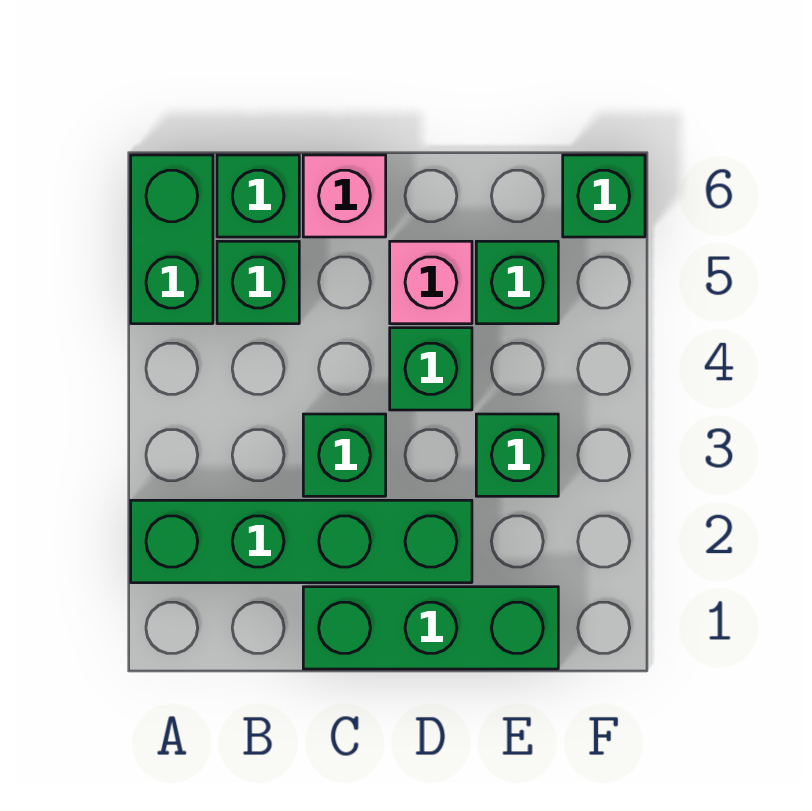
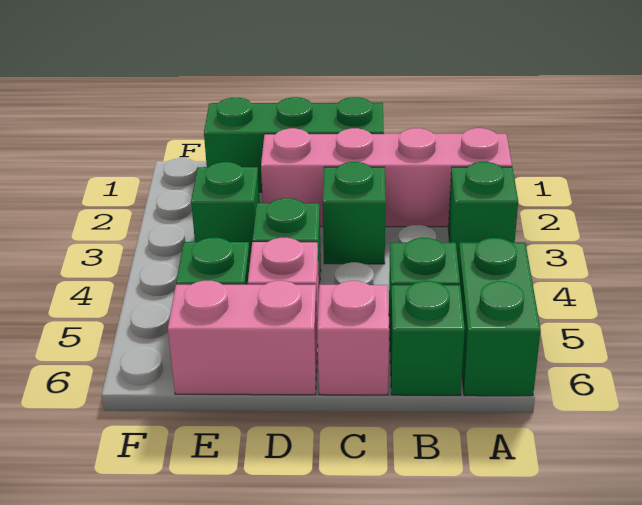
green 1x4 brick [131,500,472,583] -> pink 1x4 brick [261,128,512,227]
none -> pink 1x2 brick [168,281,317,395]
green 1x1 brick [563,155,645,237] -> green 1x1 brick moved to [448,162,518,257]

